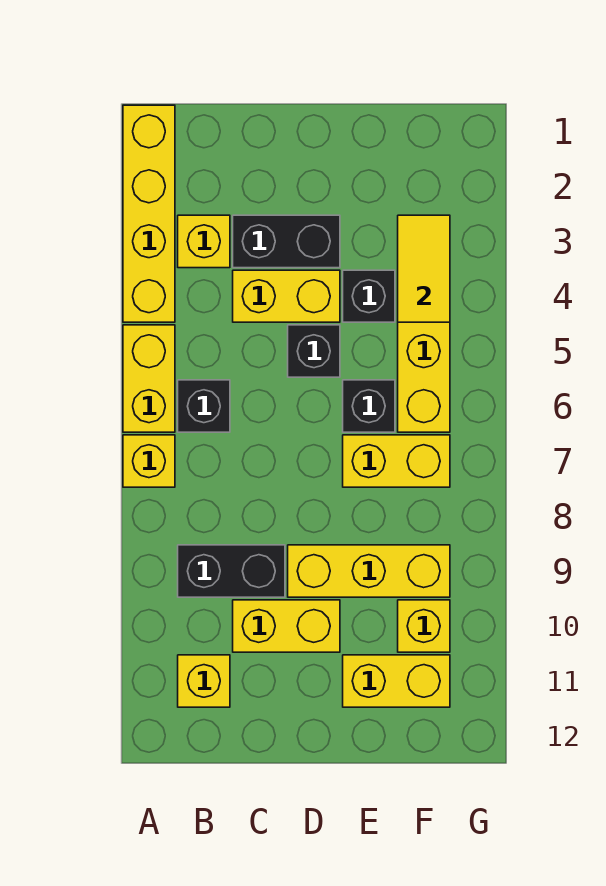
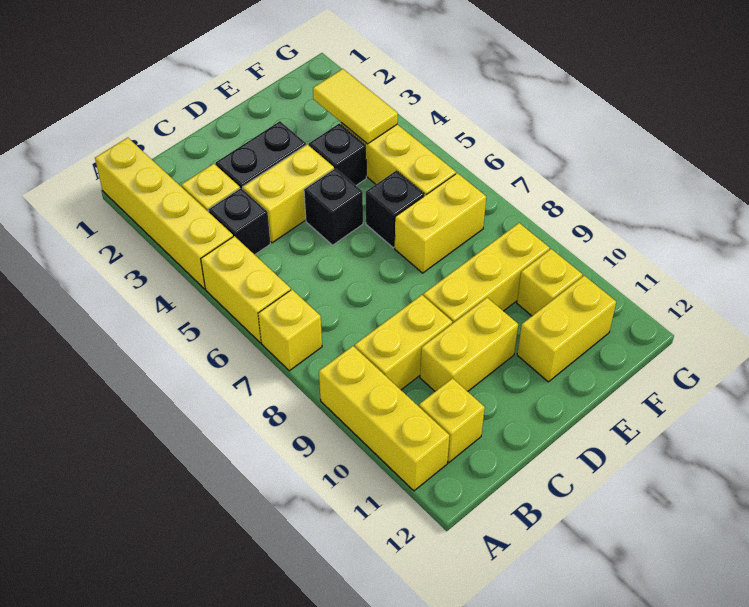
none -> yellow 1x3 brick [319,346,450,491]
black 1x1 brick [178,380,230,432] -> black 1x1 brick moved to [208,188,270,255]
black 1x2 brick [178,545,285,597] -> yellow 1x2 brick [355,295,452,390]

